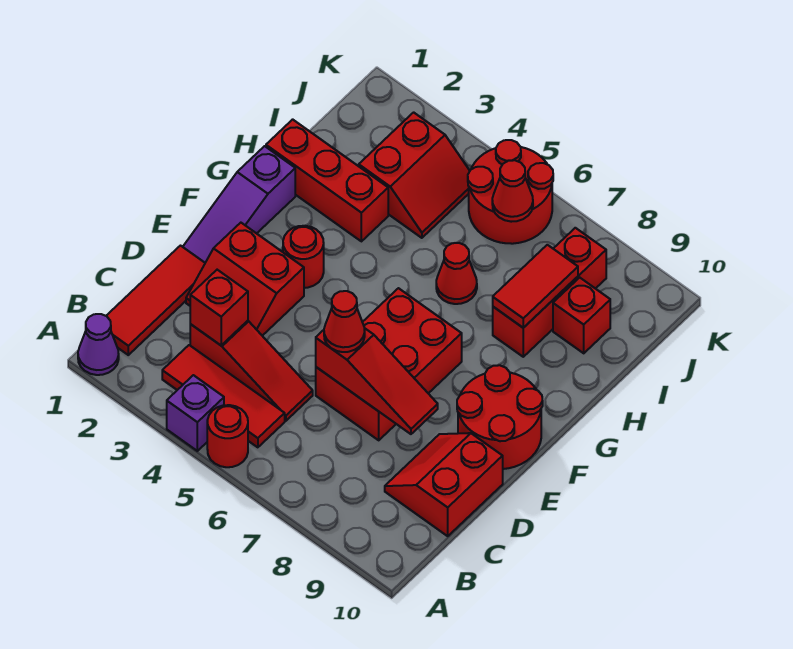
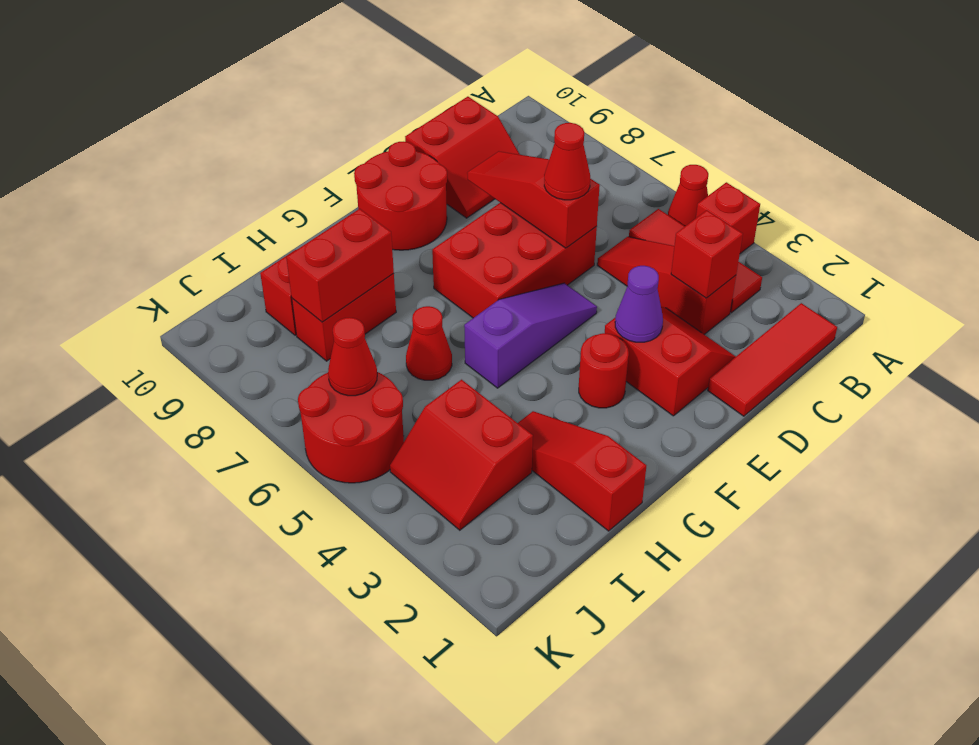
purple 1x1 cone [78,314,119,375] -> purple 1x1 cone moved to [615,266,663,342]
purple 1x1 brick [167,375,224,451] -> red 1x1 brick [696,182,760,254]
red 1x1 round brick [207,405,248,467] -> red 1x1 cone [668,165,708,226]
purple 1x3 slope [183,146,295,263] -> purple 1x3 slope moved to [464,283,597,388]
red 1x3 brick [266,119,388,241] -> red 1x3 slope [518,411,646,531]
red 1x3 brick [493,228,606,357] -> red 1x2 brick [292,274,396,361]
red 1x2 tile [493,245,578,328] -> red 1x2 brick [286,209,394,322]
red 2x2 slope [359,112,470,238] -> red 2x2 slope turned to [390,380,533,530]

